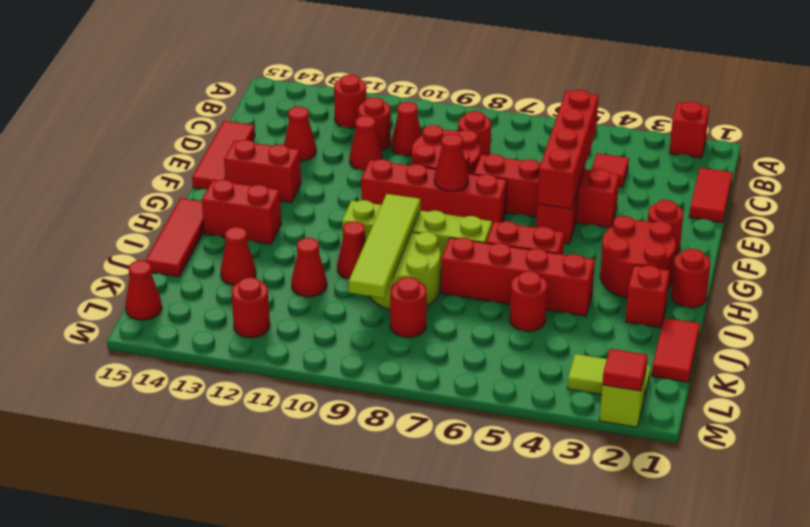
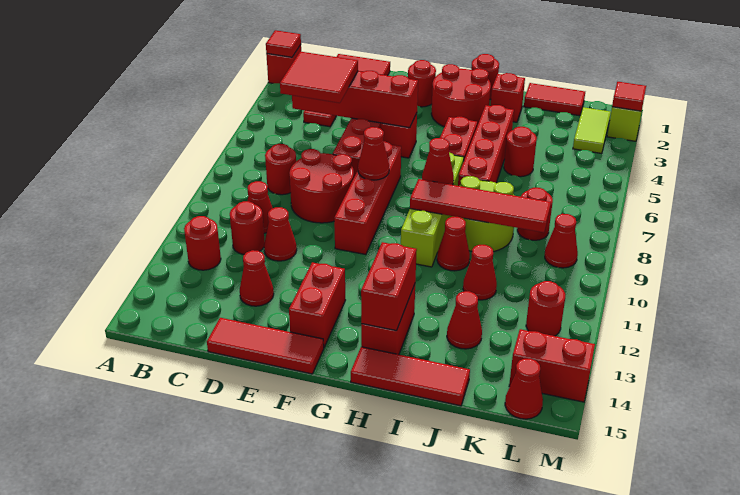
none -> red 1x1 tile [266,30,301,57]
none -> red 2x2 tile [280,52,358,103]
none -> red 1x1 cone [422,138,454,185]
lime 1x4 tile [349,194,420,298] -> red 1x4 tile [410,179,551,232]
none -> red 1x2 brick [361,242,417,331]
none -> red 1x1 cone [545,214,578,268]
none -> red 1x2 brick [509,329,595,402]

